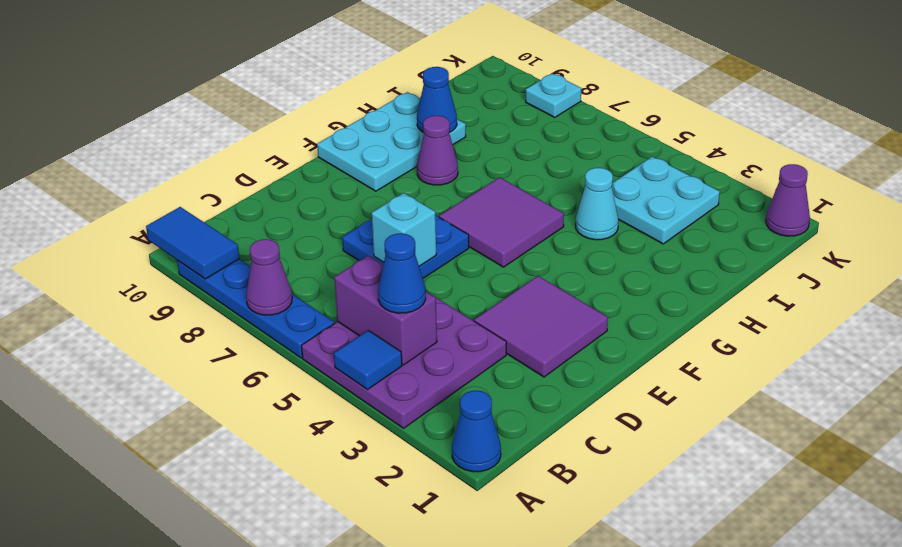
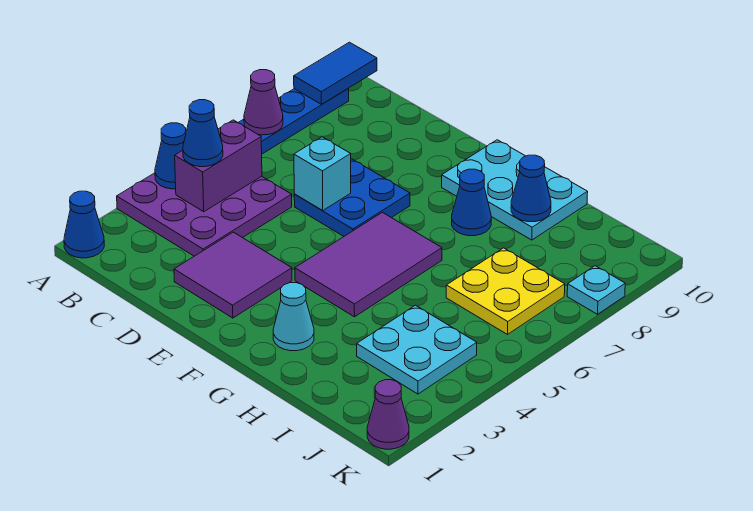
blue 1x1 tile [334,330,402,389] -> blue 1x1 cone [155,123,186,189]
purple 2x2 tile [439,177,564,267] -> purple 2x3 tile [295,212,442,317]
purple 1x1 cone [417,116,458,185] -> blue 1x1 cone [452,169,491,236]
cyan 1x1 cone [575,168,619,240] -> cyan 1x1 cone moved to [273,283,314,351]
none -> yellow 2x2 plate [446,248,565,334]

